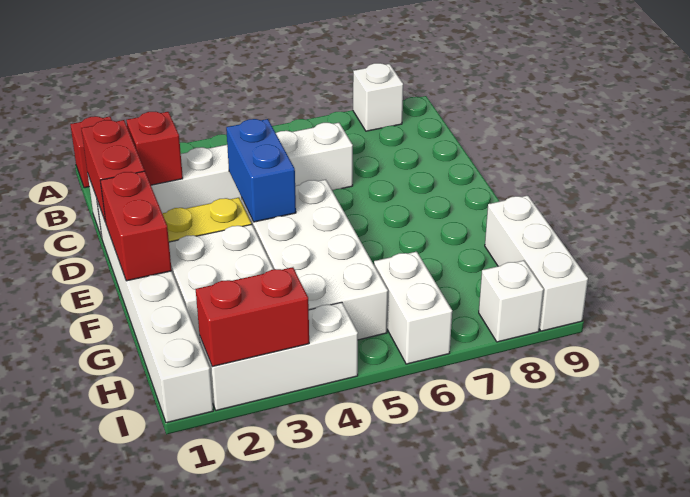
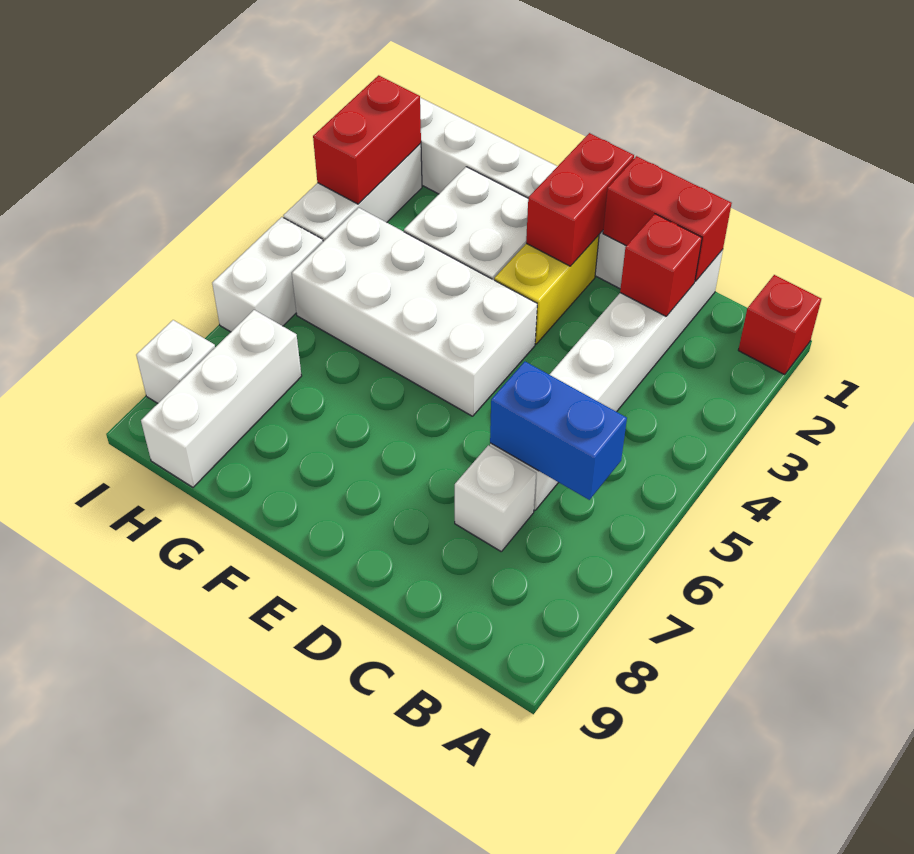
white 1x1 brick [353,63,403,131] -> white 1x1 brick moved to [455,445,536,551]
blue 1x2 brick [226,119,296,222] -> blue 1x2 brick moved to [490,362,627,500]
red 1x2 brick [100,171,172,281] -> red 1x2 brick turned to [526,133,634,266]
white 1x3 brick [485,195,588,331] -> white 1x3 brick turned to [141,310,302,487]
white 1x2 brick [374,252,452,364] -> white 1x2 brick turned to [212,217,323,332]

